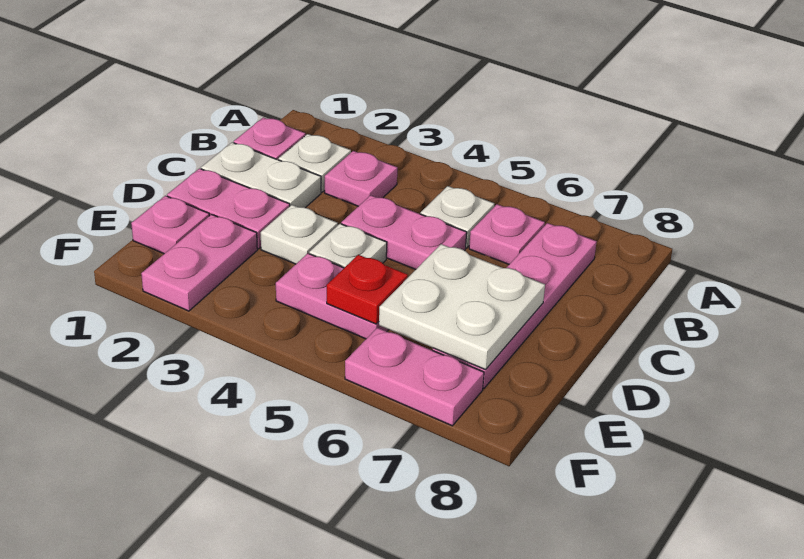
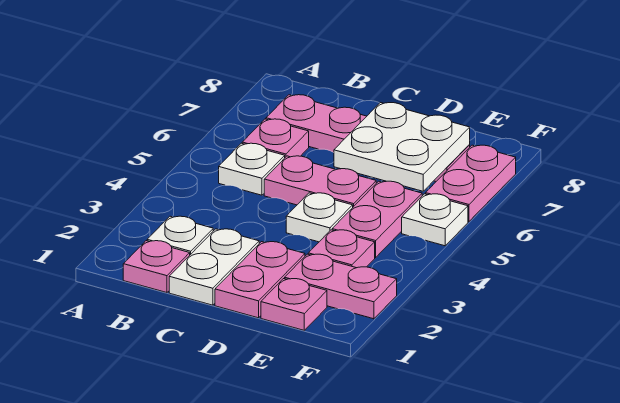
pink 1x1 plate [325,151,397,206] -> pink 1x1 plate moved to [308,230,375,268]
pink 1x2 plate [341,195,467,269] -> pink 1x2 plate turned to [264,156,376,207]
white 1x1 plate [261,205,338,264] -> white 1x1 plate moved to [402,194,468,246]
red 1x1 plate [327,255,408,324] -> none

